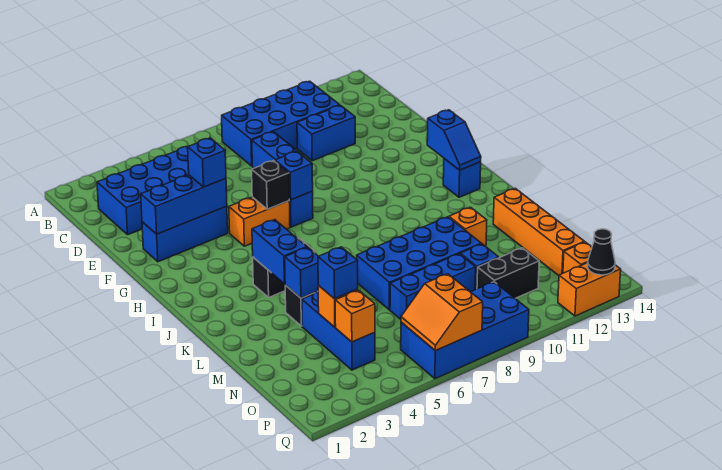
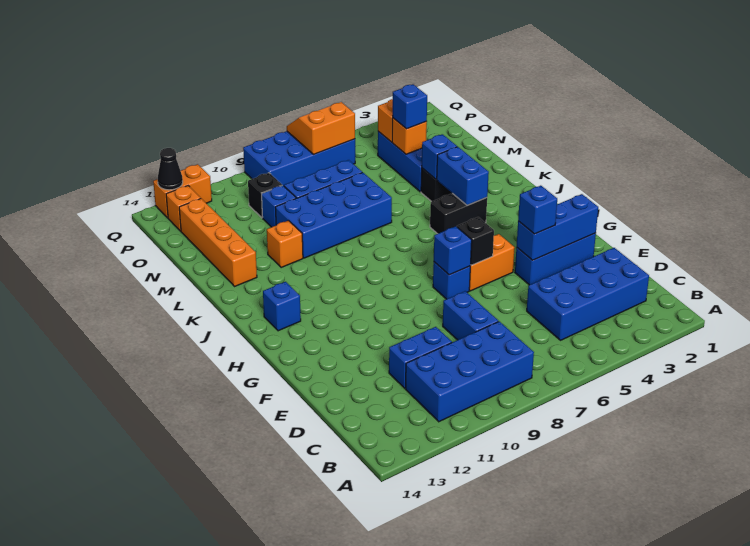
blue 1x2 slope [427,110,481,170] -> none
black 1x2 brick [477,248,539,298] -> black 1x1 brick [248,173,282,218]
orange 2x2 slope [401,274,483,351] -> orange 2x2 slope turned to [287,102,355,155]

